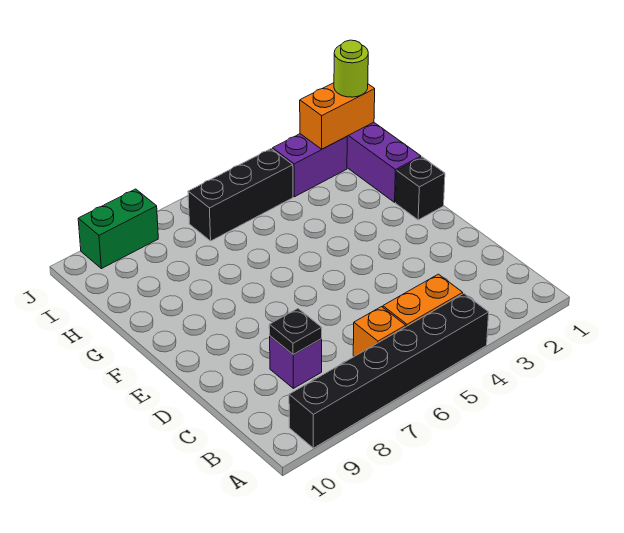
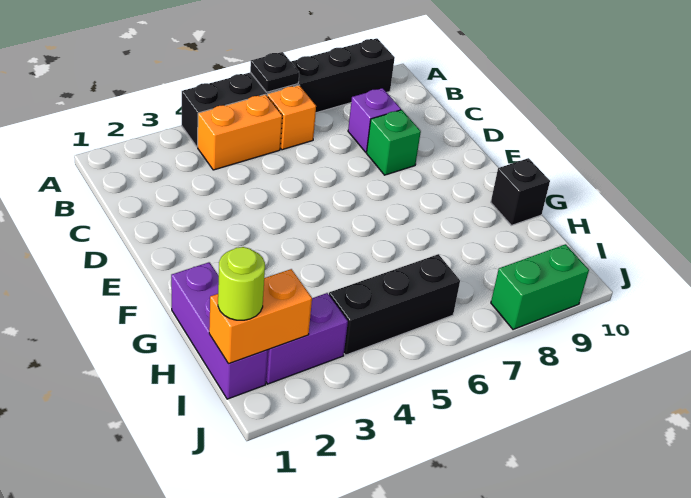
black 1x1 plate [269,309,322,355] -> black 1x1 plate moved to [250,52,299,92]
none -> green 1x1 brick [367,110,421,175]
black 1x1 brick [396,157,445,220] -> black 1x1 brick moved to [491,158,550,225]

